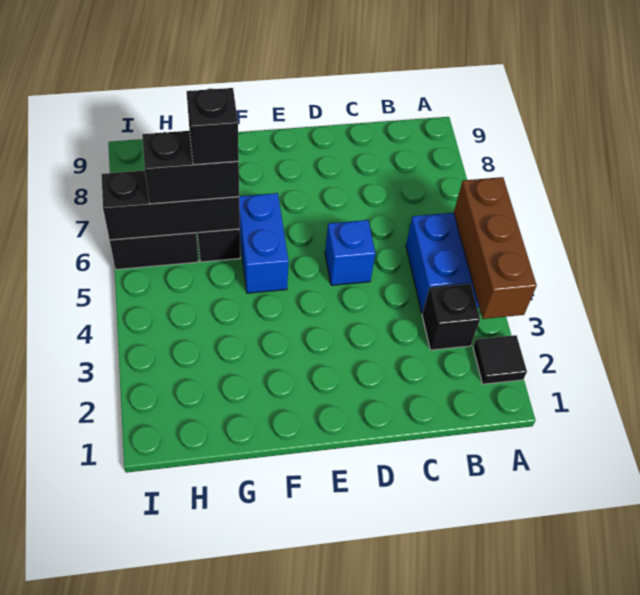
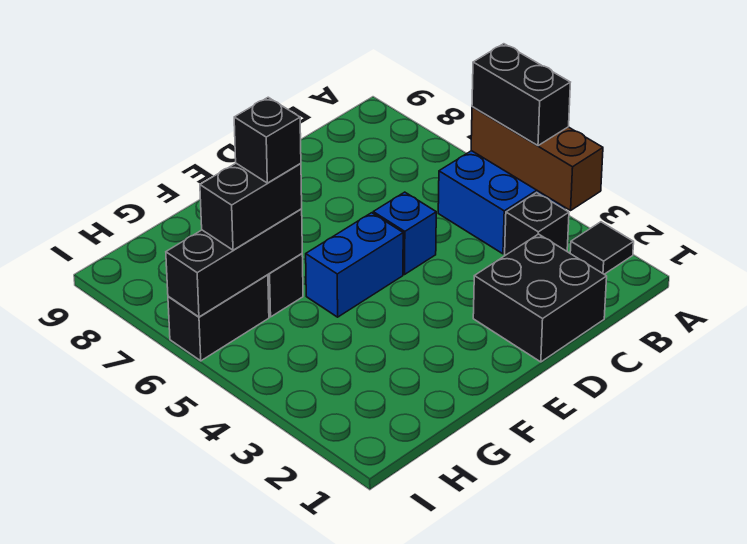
none -> black 1x2 brick [472,44,570,146]
none -> black 2x2 brick [473,234,607,362]
blue 1x2 brick [239,193,289,293] -> blue 1x2 brick turned to [306,213,403,317]

